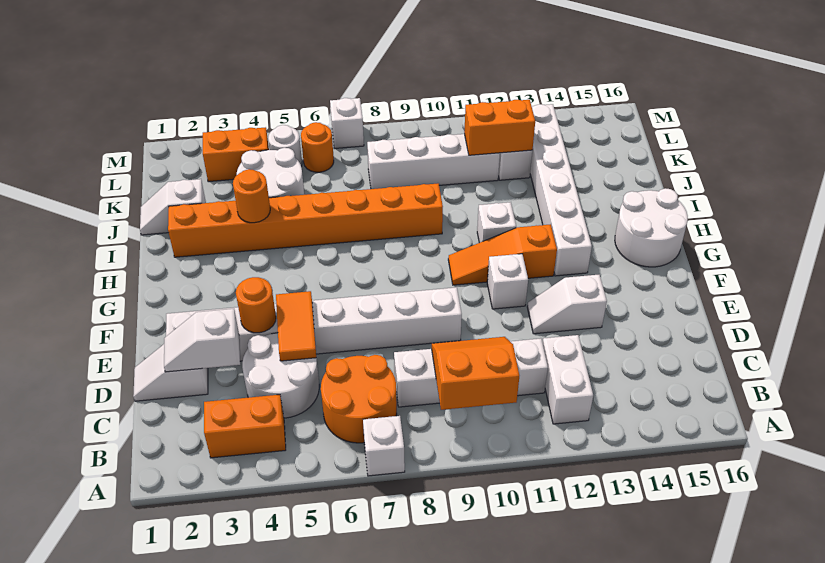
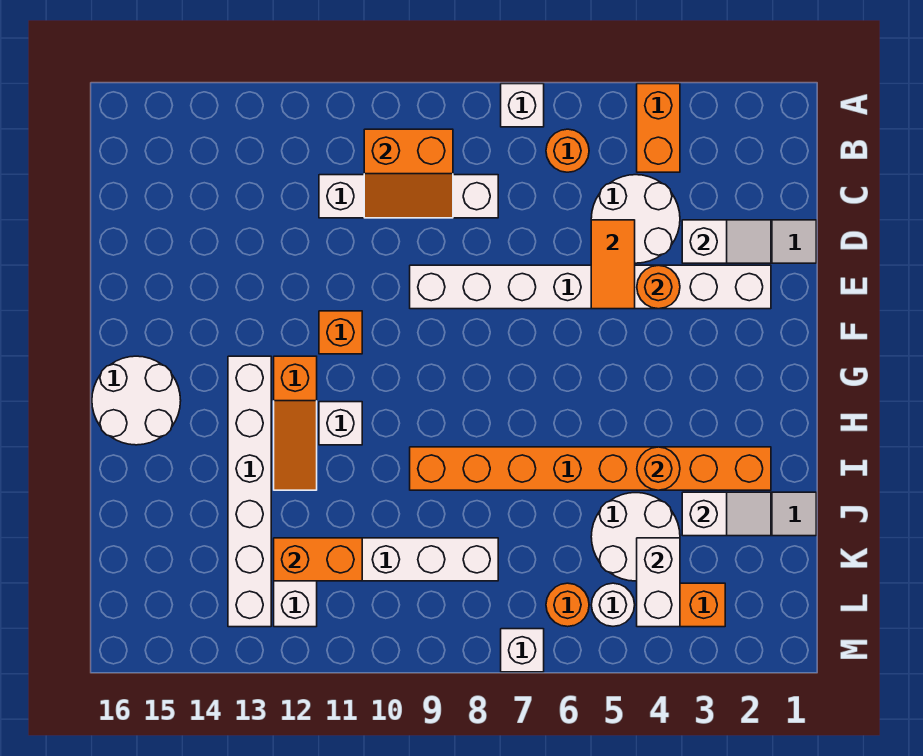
orange 1x2 brick [204,395,286,458] -> orange 1x2 brick turned to [637,84,680,172]
orange 2x2 round brick [321,355,397,443] -> orange 1x1 round brick [546,129,589,172]
white 1x2 brick [543,335,593,424] -> white 1x2 brick moved to [637,538,680,627]
white 1x2 slope [527,275,607,334] -> white 1x2 slope moved to [682,492,771,536]
white 1x1 brick [487,254,528,309] -> orange 1x1 brick [319,311,362,354]
orange 1x3 slope [448,224,557,285] -> orange 1x3 slope turned to [274,356,317,490]

